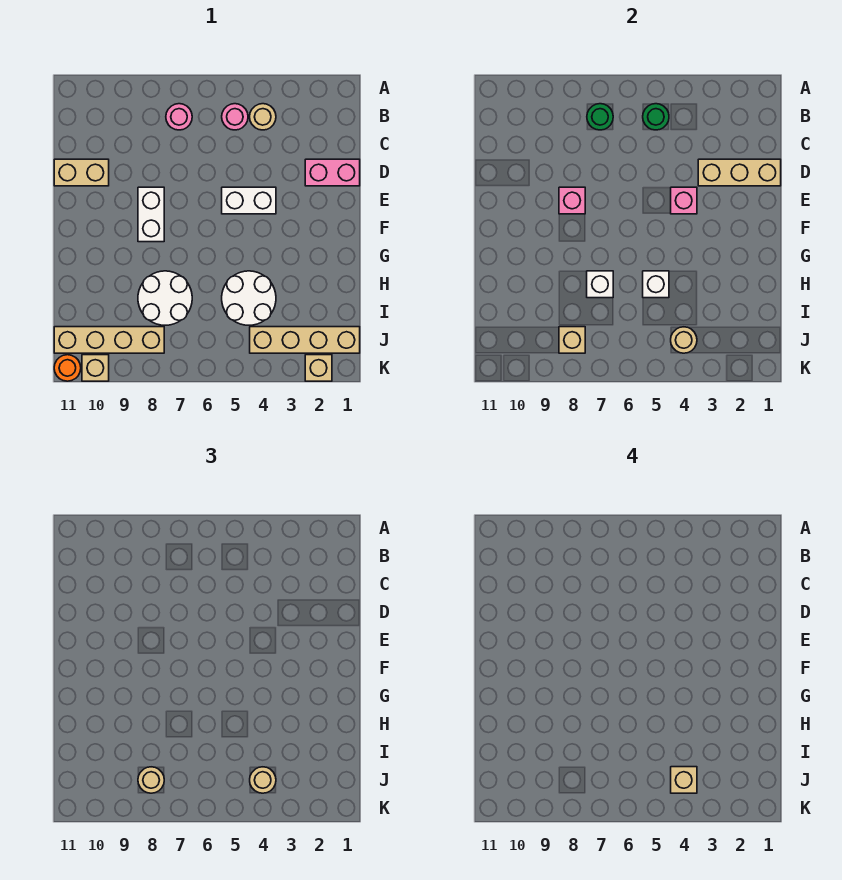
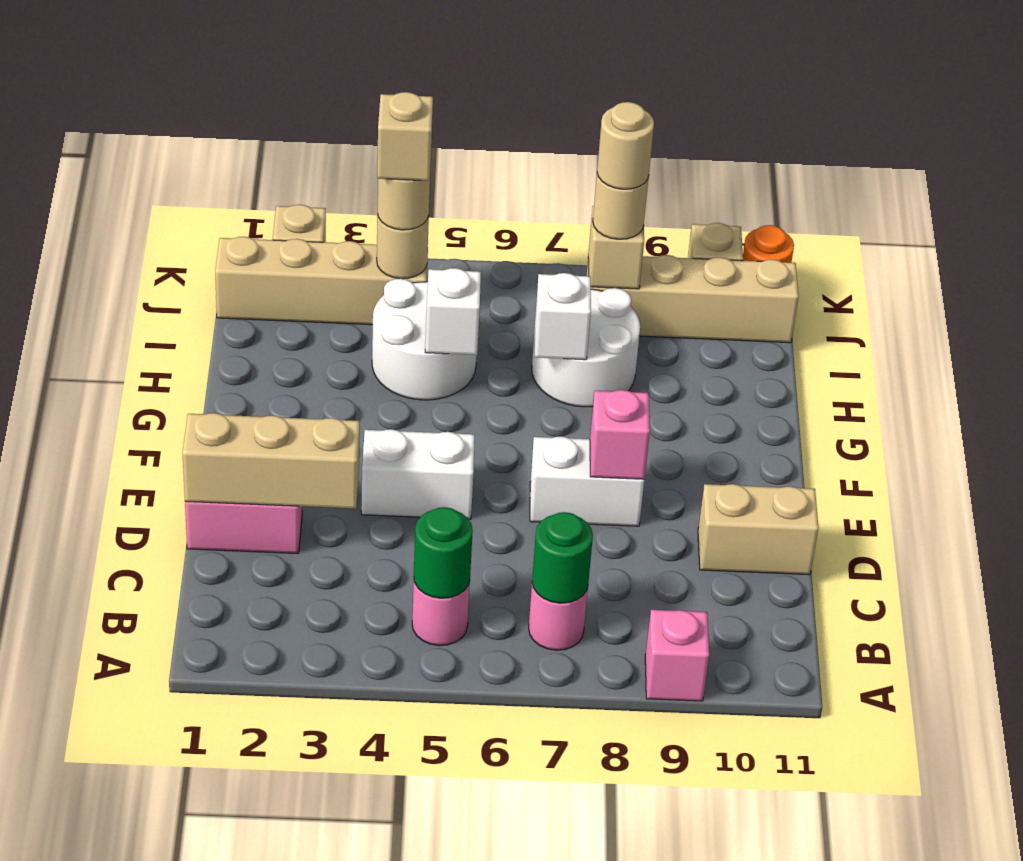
tan 1x1 round brick [250,104,276,130] -> tan 1x1 round brick moved to [597,102,654,189]
pink 1x1 brick [671,187,697,214] -> pink 1x1 brick moved to [645,610,709,701]
white 1x2 brick [138,187,164,242] -> white 1x2 brick turned to [530,437,644,526]

